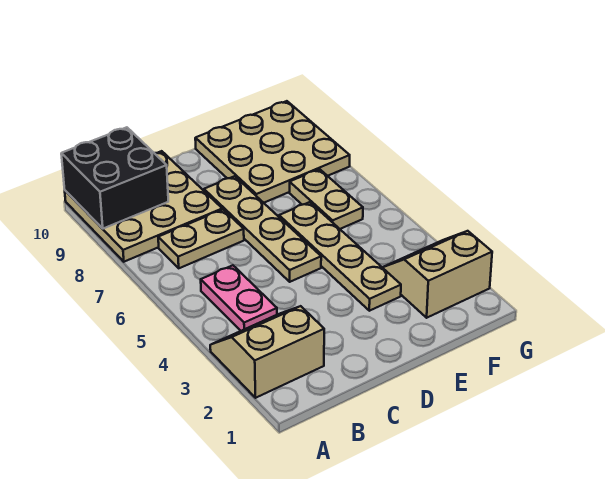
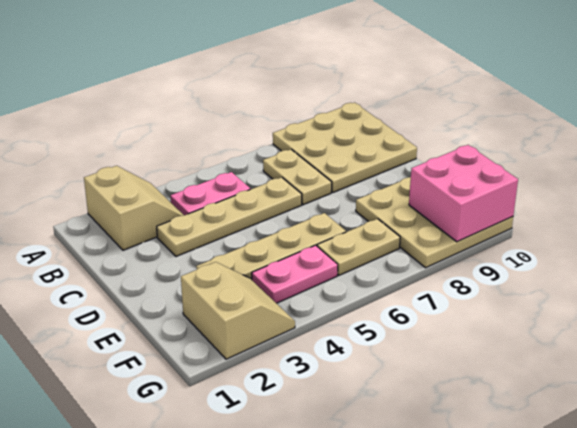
black 2x2 brick [61,127,168,229] -> none
tan 1x4 plate [204,176,321,282] -> tan 1x4 plate moved to [157,177,302,256]
none -> pink 1x2 plate [252,245,338,303]
none -> pink 2x2 brick [409,145,518,242]

